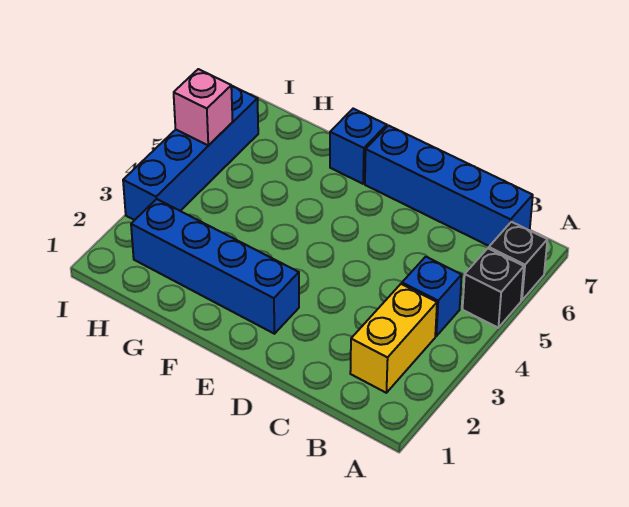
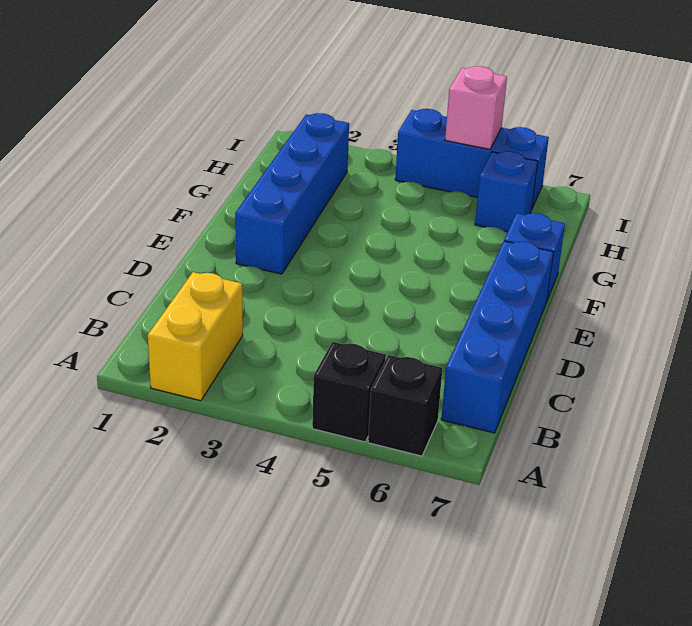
yellow 1x2 brick [350,284,437,393] -> yellow 1x2 brick turned to [148,272,243,401]
blue 1x1 brick [402,257,462,336] -> blue 1x1 brick moved to [475,151,538,232]
blue 1x4 brick [123,86,258,220] -> blue 1x3 brick [395,109,549,208]

